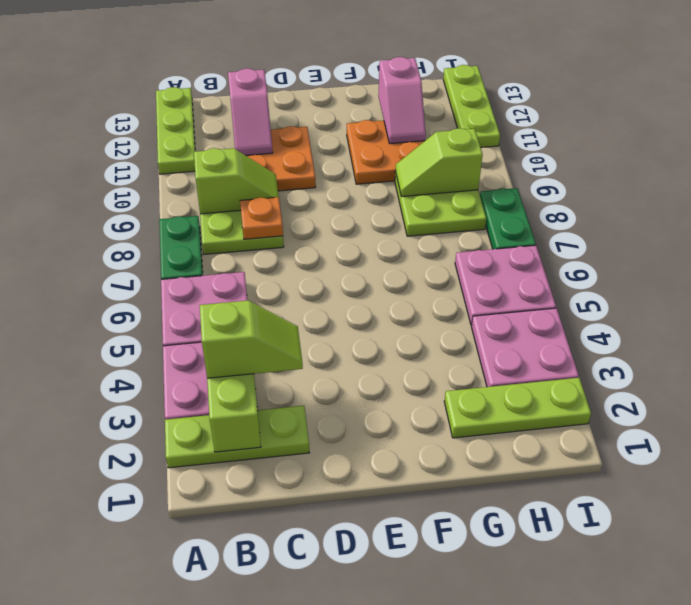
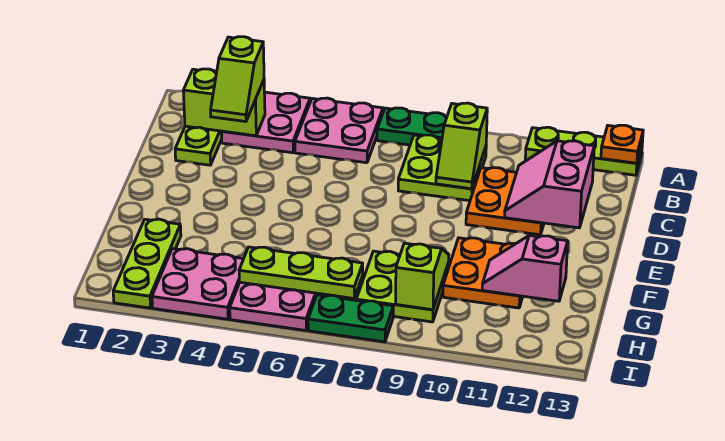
orange 1x1 plate [240,197,283,239] -> orange 1x1 plate moved to [601,125,643,163]
pink 1x2 slope [228,68,273,155] -> pink 2x2 slope [505,141,594,228]
lime 1x3 plate [443,65,500,147] -> lime 1x3 plate moved to [239,247,363,298]

